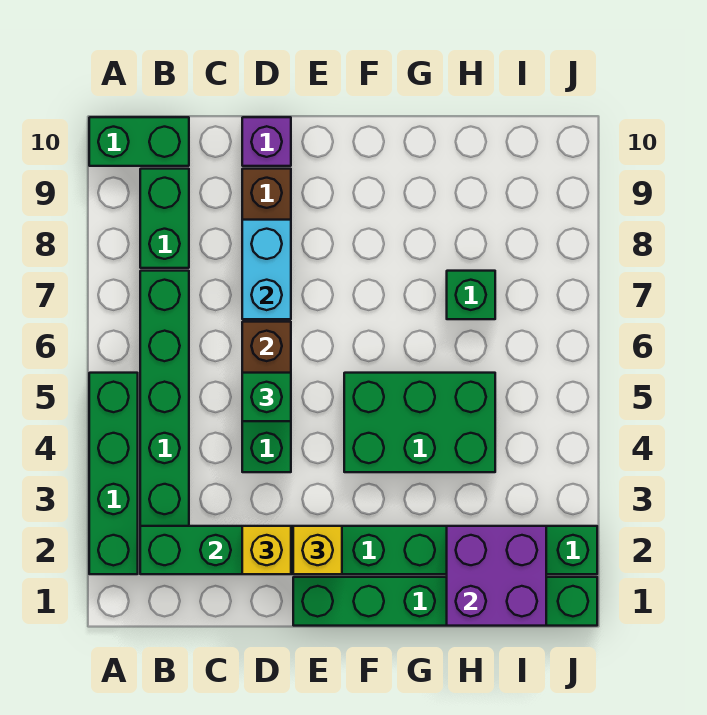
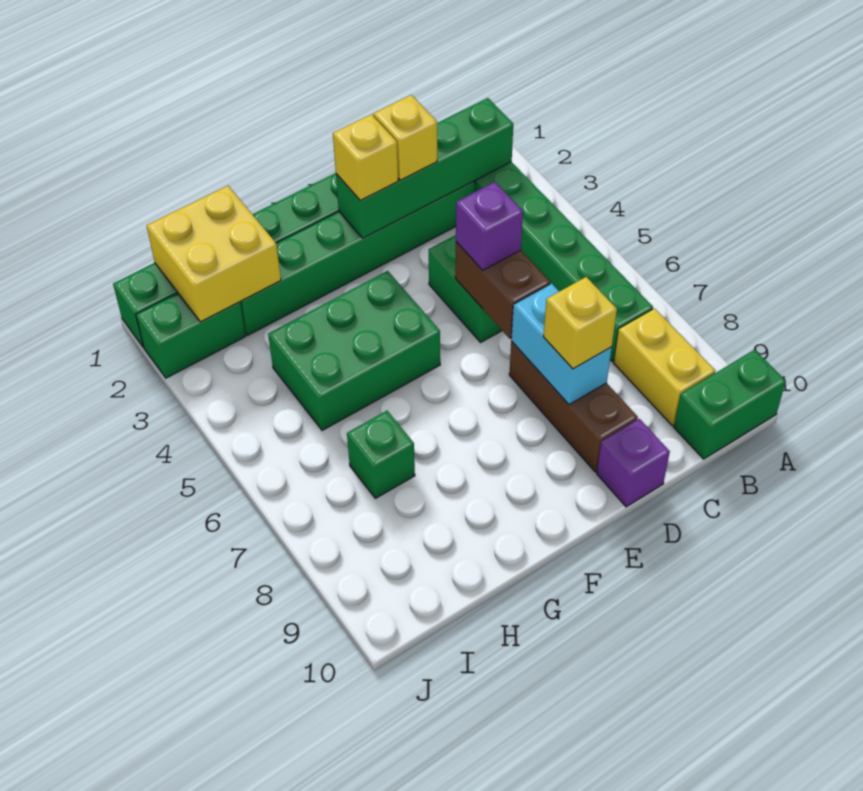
green 1x4 brick [89,373,138,574] -> none
green 1x2 brick [140,169,189,268] -> yellow 1x2 brick [614,308,715,426]
green 1x1 brick [242,373,291,421] -> purple 1x1 brick [456,182,523,270]
none -> yellow 1x1 brick [543,277,617,369]
purple 2x2 brick [447,526,546,626] -> yellow 2x2 brick [147,186,281,322]

